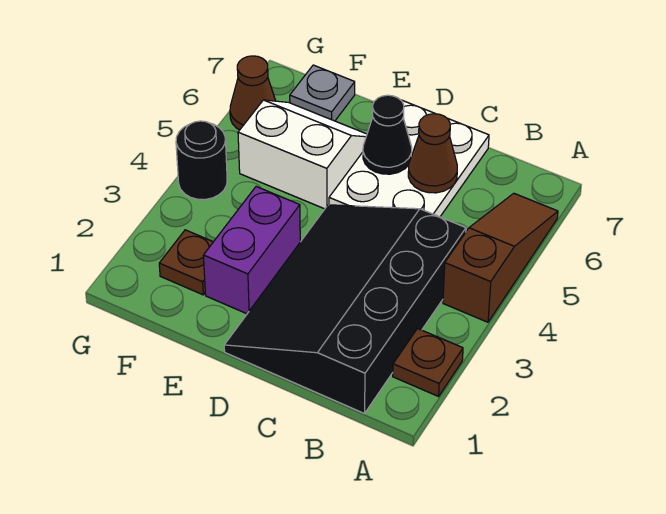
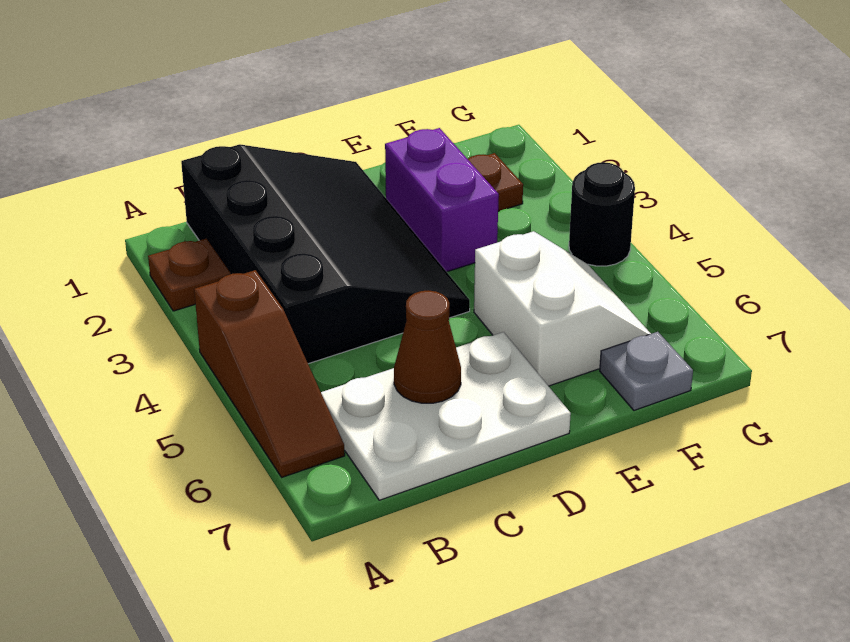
white 2x3 plate [329,100,489,217] -> white 2x3 plate turned to [321,332,571,500]
black 1x1 cone [363,95,412,174] -> none
white 2x2 slope [238,100,367,209] -> white 2x2 slope turned to [474,231,651,386]
brown 1x1 cone [230,56,276,130] -> none

